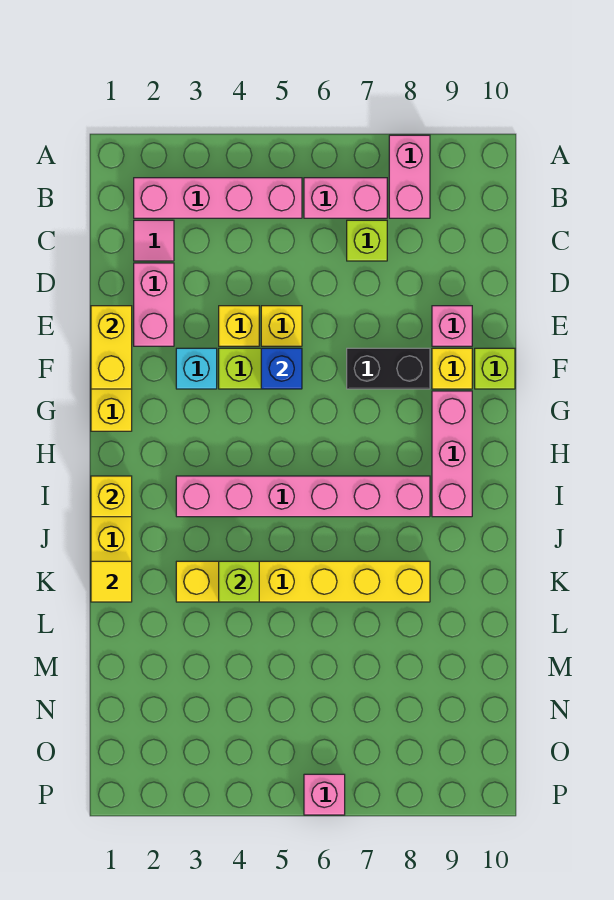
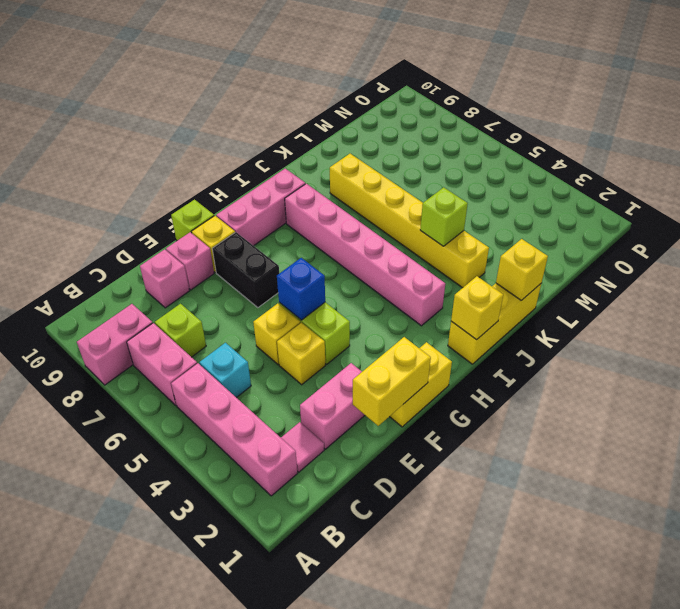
cyan 1x1 brick [176,348,217,389] -> cyan 1x1 brick moved to [200,343,251,398]
yellow 1x1 tile [91,561,132,602] -> yellow 1x1 brick [496,239,548,300]
pink 1x1 brick [304,774,345,815] -> pink 1x1 brick moved to [140,249,189,308]

